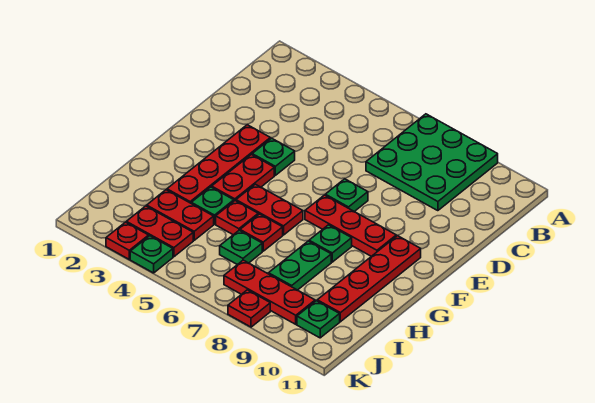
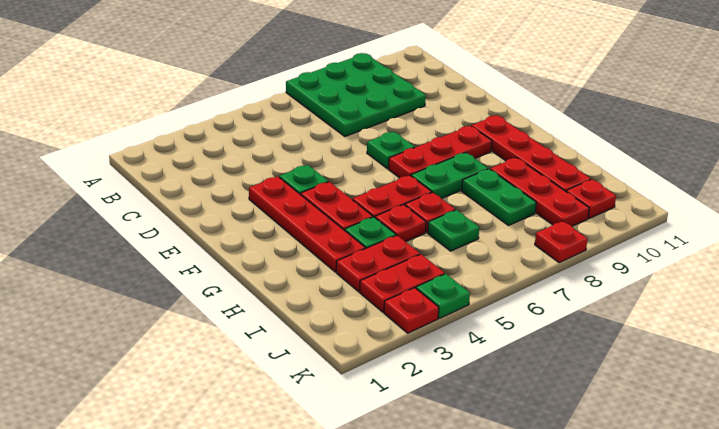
green 1x1 plate [309,225,352,262] -> green 1x2 plate [411,153,488,199]
red 1x3 plate [224,260,315,324] -> red 1x3 plate turned to [490,157,589,226]
green 1x1 plate [297,301,340,338] -> red 1x1 plate [566,179,616,219]

